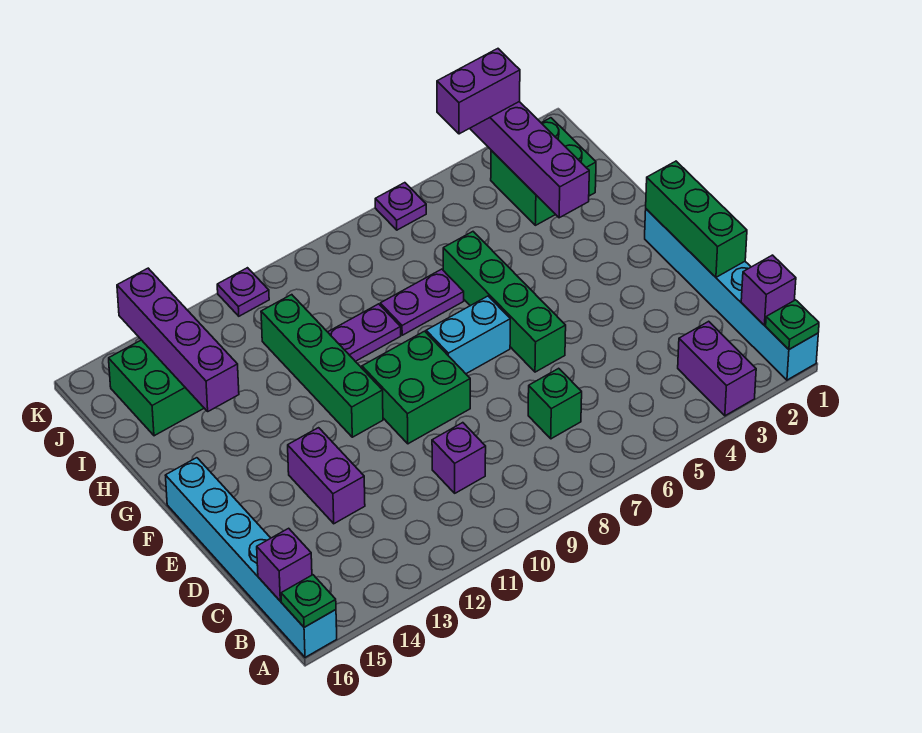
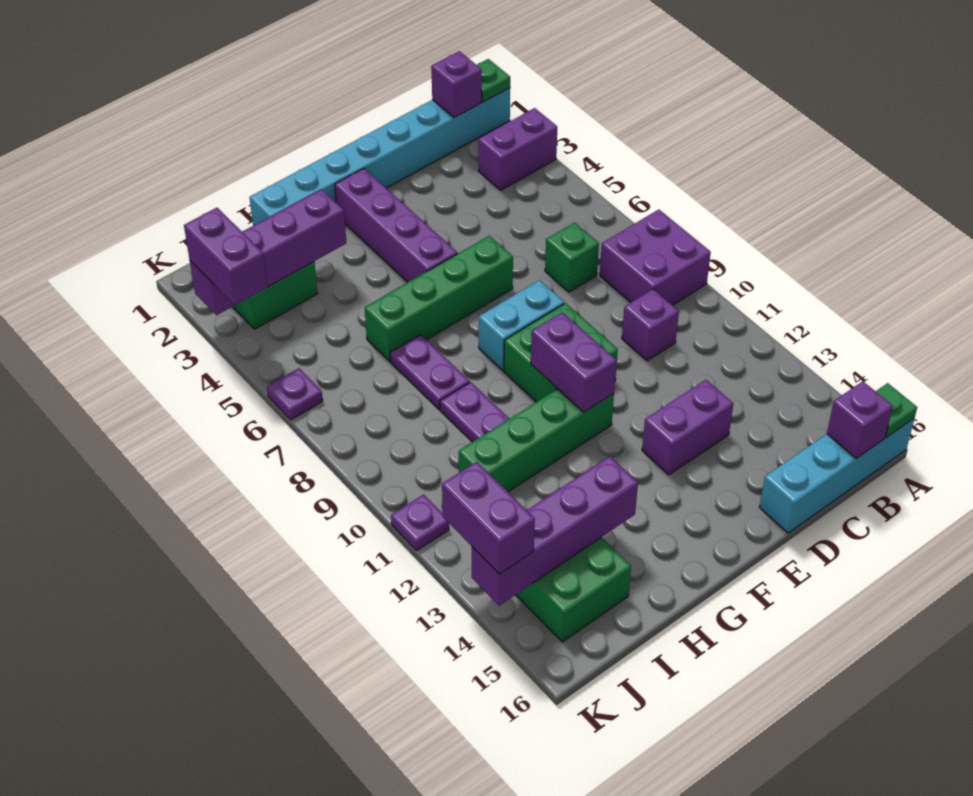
cyan 1x6 brick [645,209,818,380] -> cyan 1x8 brick [250,88,510,226]
none -> purple 2x2 brick [600,210,711,305]
cyan 1x6 brick [165,458,337,657] -> cyan 1x4 brick [760,419,914,533]
green 1x3 brick [646,161,747,277] -> none
none -> purple 1x4 brick [335,168,457,282]
cyan 1x2 brick [426,296,510,374] -> cyan 1x2 brick turned to [479,280,564,370]
none -> purple 1x2 brick [531,312,616,412]
none -> purple 1x2 brick [442,462,535,574]

